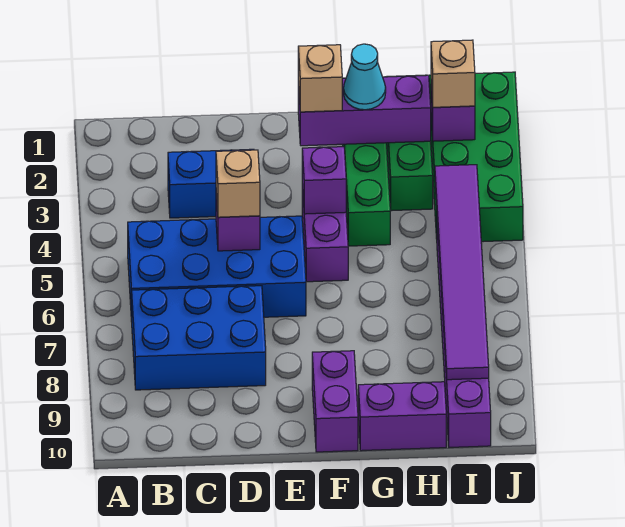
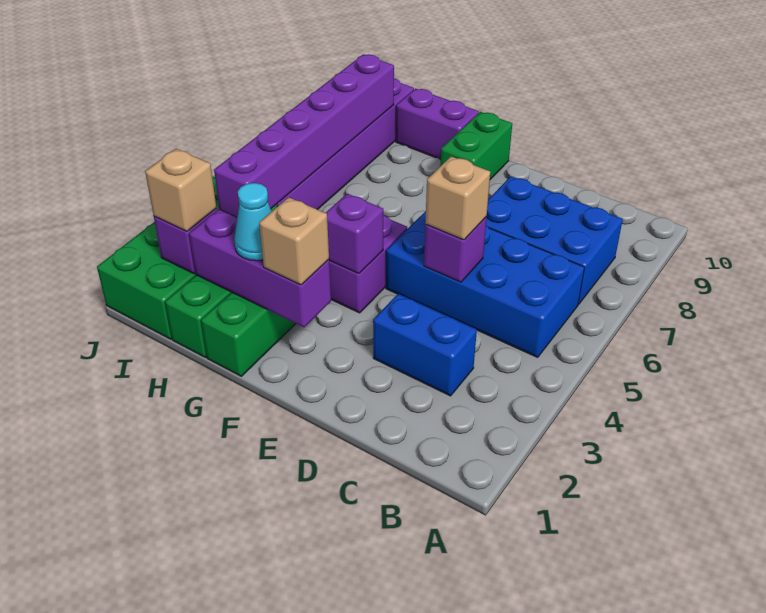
purple 1x2 brick [312,351,358,452] -> green 1x2 brick [440,112,512,179]
purple 1x6 tile [435,165,489,380] -> purple 1x6 brick [214,54,394,218]

